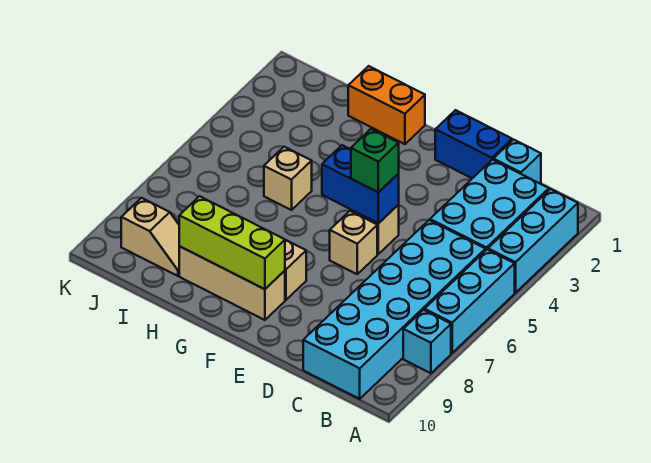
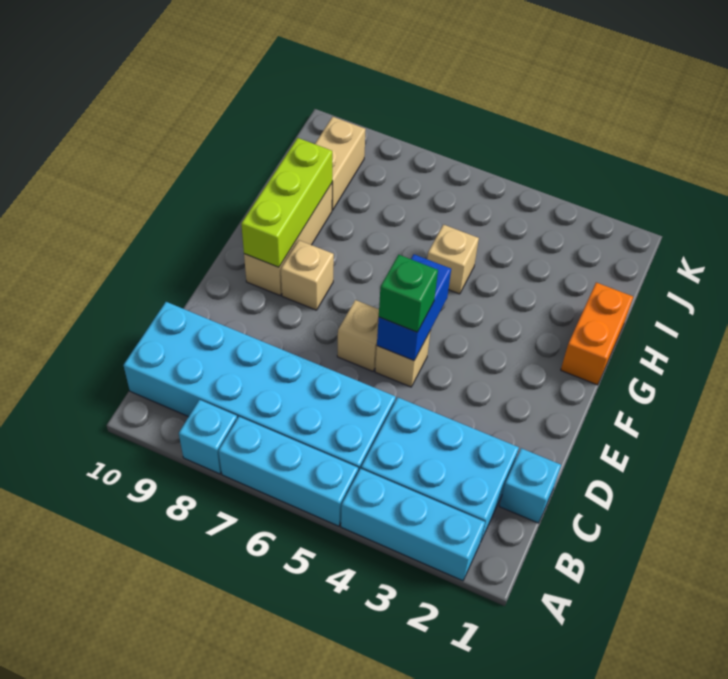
blue 1x2 brick [435,110,512,178] -> none
tan 1x2 slope [121,198,179,276] -> tan 1x2 brick [315,117,366,210]

